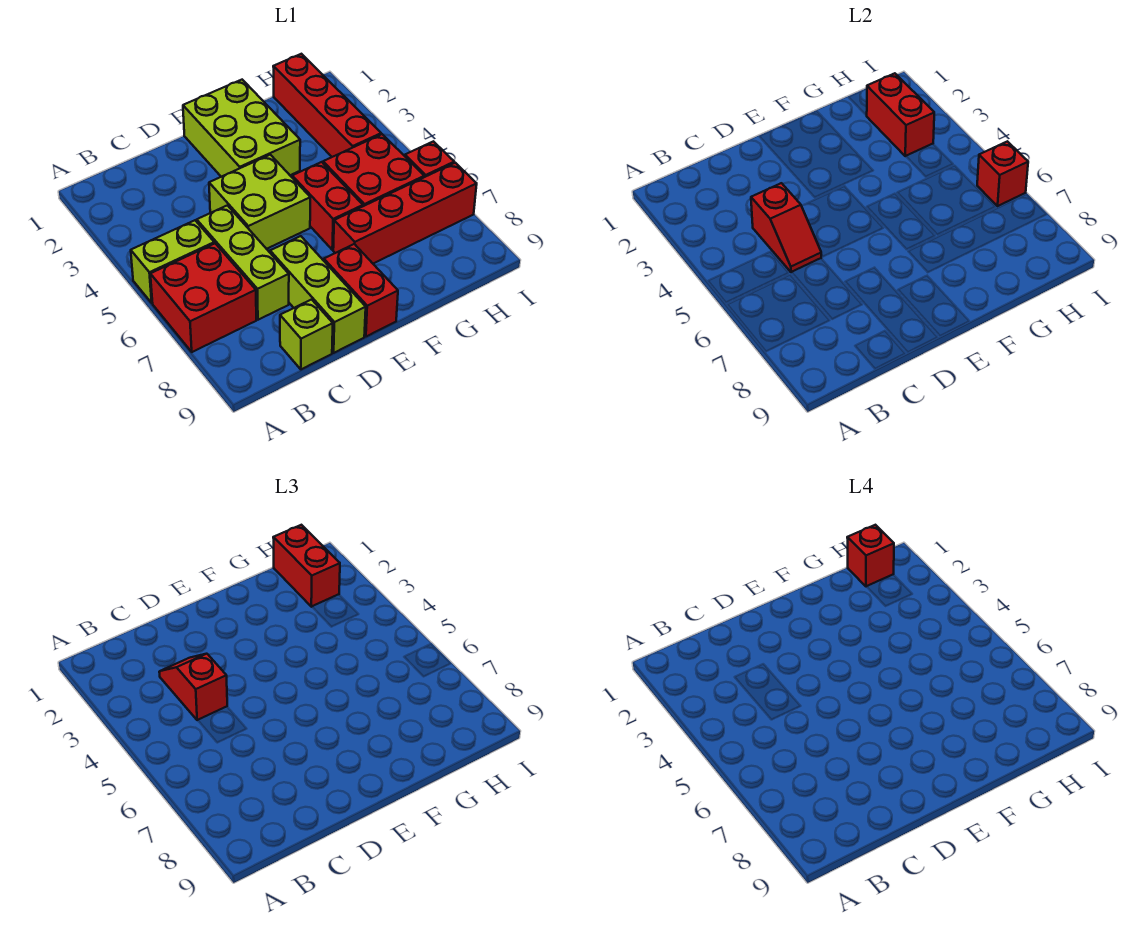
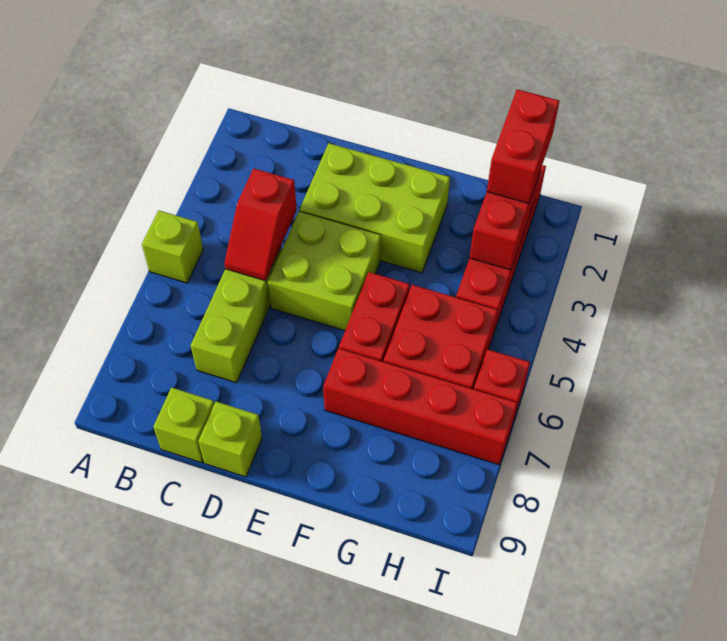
lime 1x2 brick [131,220,214,303] -> lime 1x1 brick [142,211,203,283]
red 2x2 brick [150,243,256,352] -> none
red 1x2 slope [159,654,227,720] -> none
lime 1x3 brick [270,236,366,353] -> lime 1x1 brick [198,401,262,477]
lime 2x3 brick [183,80,300,177] -> lime 2x3 brick turned to [300,143,450,273]
red 1x2 brick [324,244,398,337] -> none
red 1x1 brick [847,525,894,587] -> none
red 1x1 brick [977,141,1028,206] -> none

